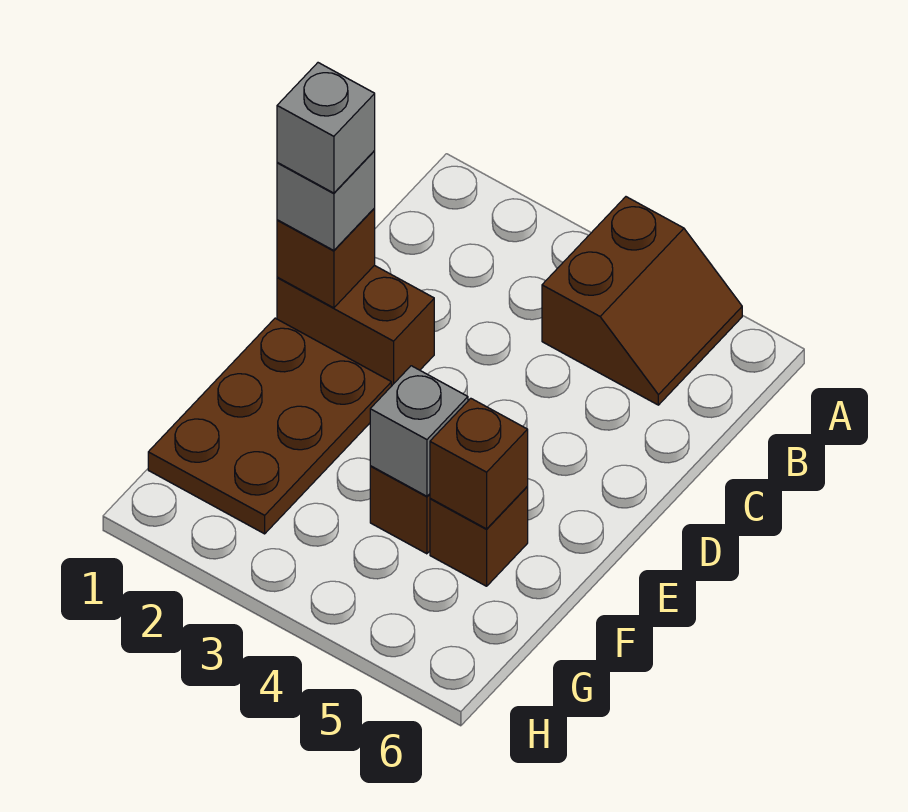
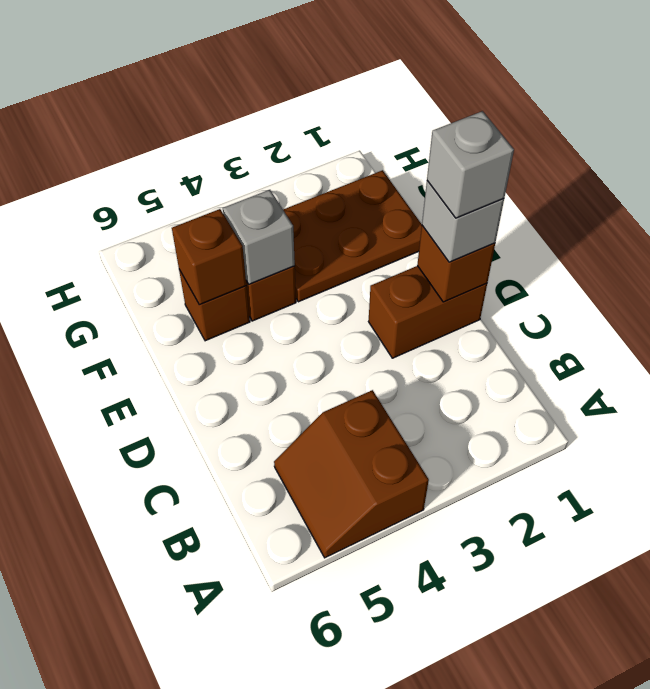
brown 2x3 plate [148,318,391,534] -> brown 2x3 plate turned to [283,170,422,302]

